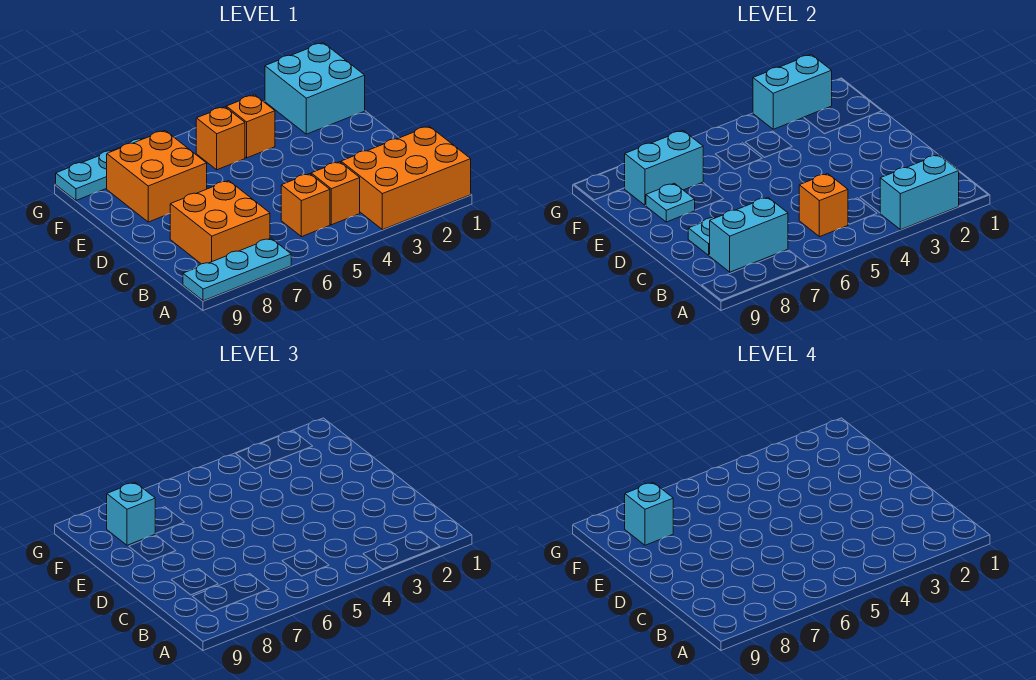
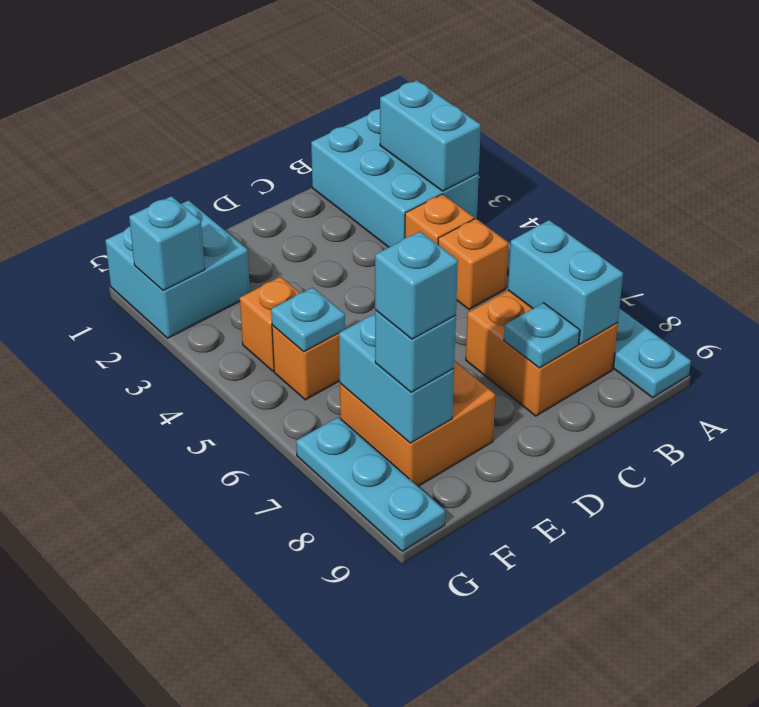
orange 2x3 brick [341,126,471,230] -> cyan 2x3 brick [311,109,479,247]
orange 1x1 brick [799,174,848,237] -> none
cyan 1x1 plate [646,183,695,222] -> cyan 1x1 plate moved to [271,287,345,352]
cyan 1x2 brick [753,54,832,129] -> cyan 1x1 brick [129,196,205,291]

